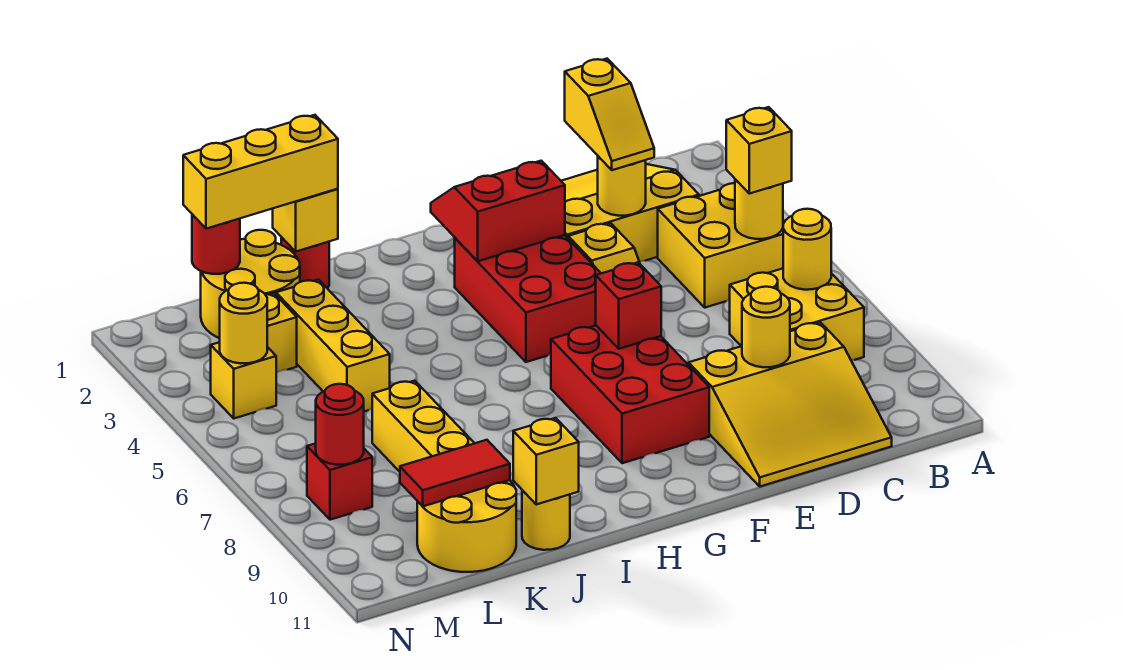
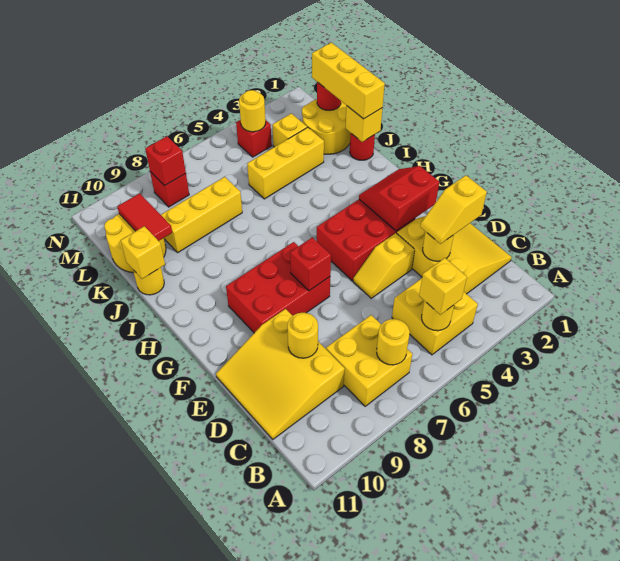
red 2x2 slope [431,161,565,261] -> red 2x2 slope turned to [359,166,439,231]
yellow 1x1 brick [211,342,276,418] -> red 1x1 brick [236,120,272,157]
red 1x1 round brick [316,384,364,465] -> red 1x1 brick [145,136,186,186]

